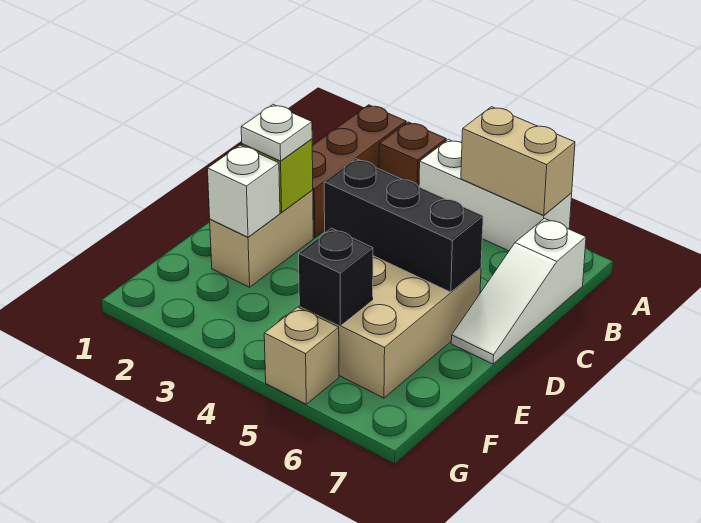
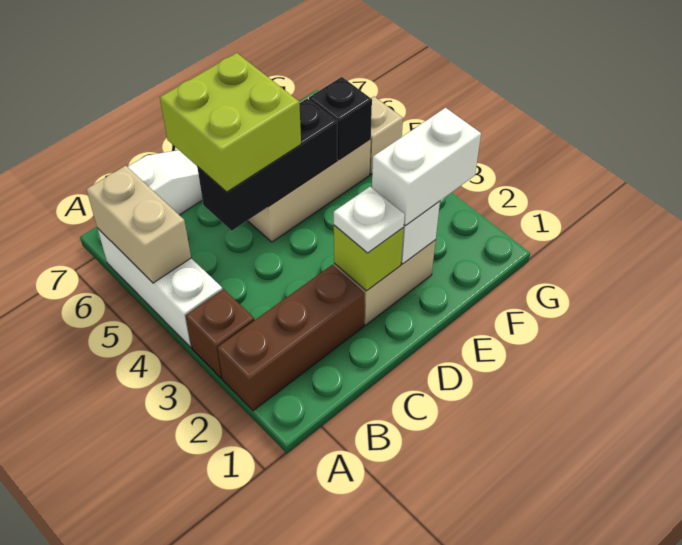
none -> lime 2x2 brick [160,53,301,192]
black 1x3 brick [324,159,483,292] -> black 1x3 brick turned to [197,98,337,231]
none -> white 1x2 brick [372,108,481,226]

